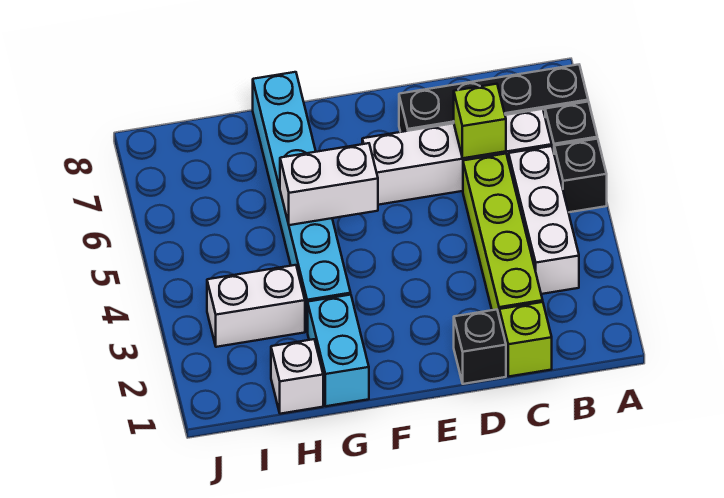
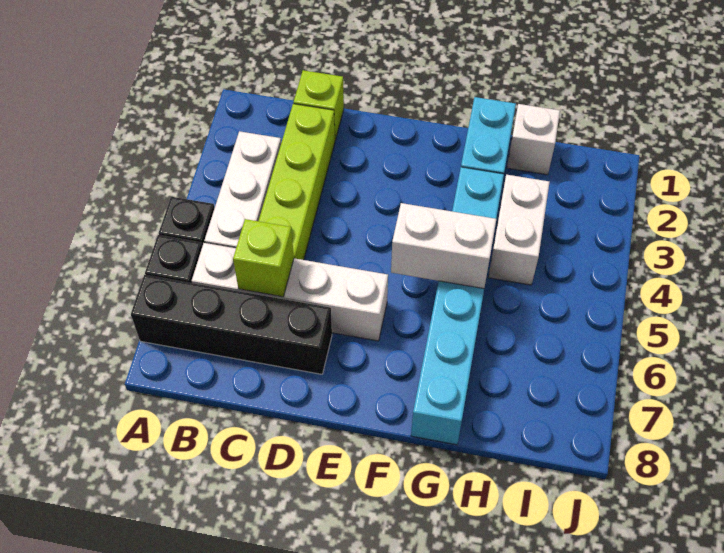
black 1x1 brick [454,310,506,384] -> none
white 1x2 brick [207,265,305,347] -> white 1x2 brick turned to [488,175,549,285]

